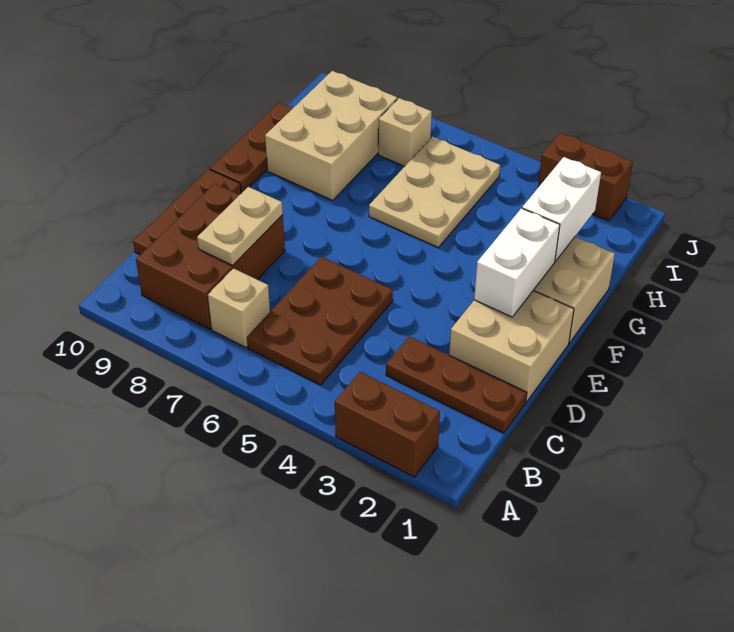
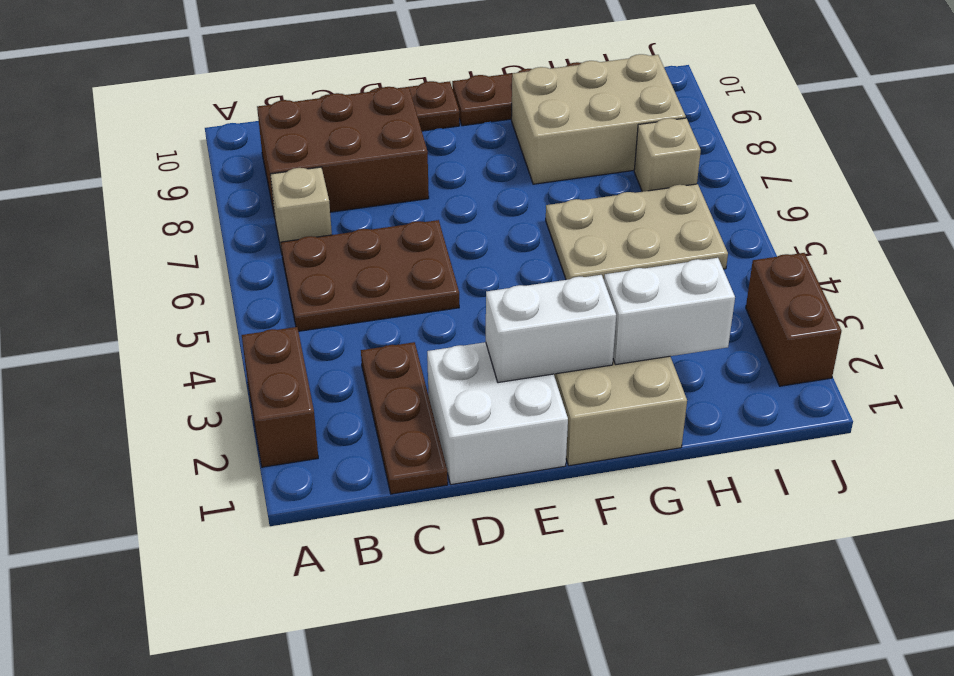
tan 1x2 plate [197,187,283,265] -> none
tan 2x2 brick [449,291,574,402] -> white 2x2 brick [427,342,568,485]

